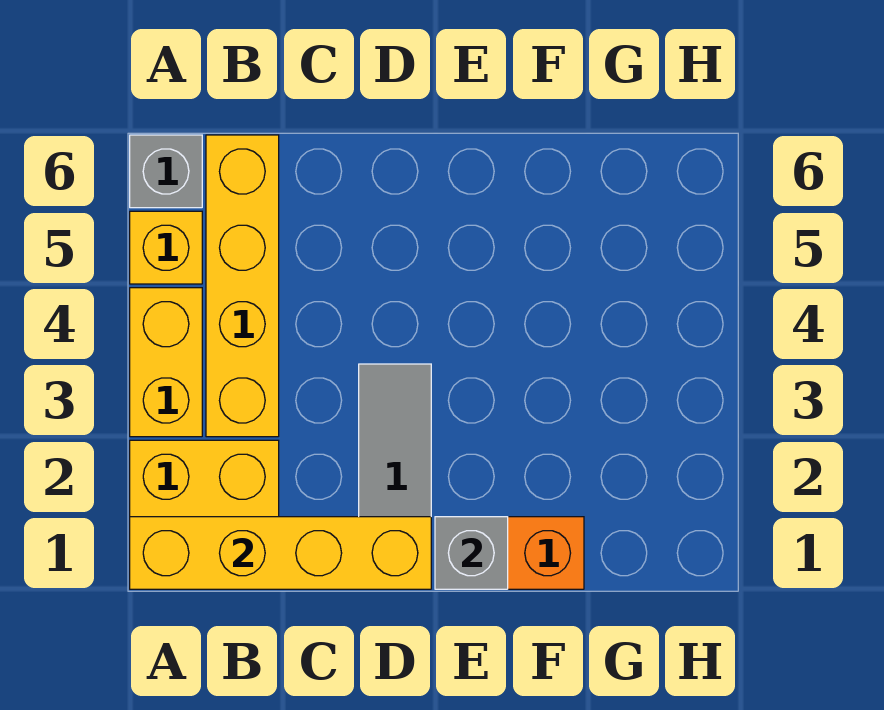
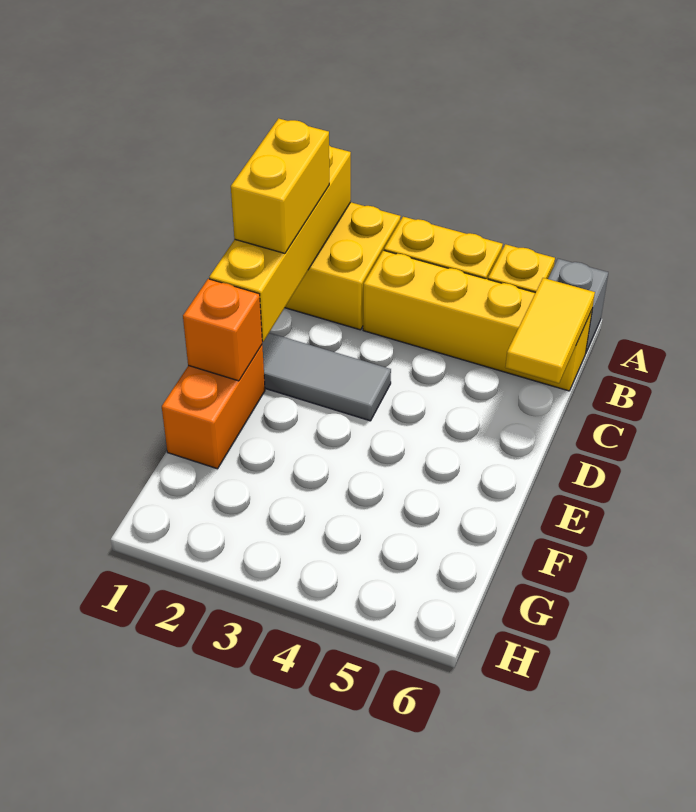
none -> yellow 1x2 brick [231,118,329,253]
none -> yellow 1x2 tile [505,278,595,383]
grey 1x1 brick [435,517,508,589] -> orange 1x1 brick [183,279,262,381]

